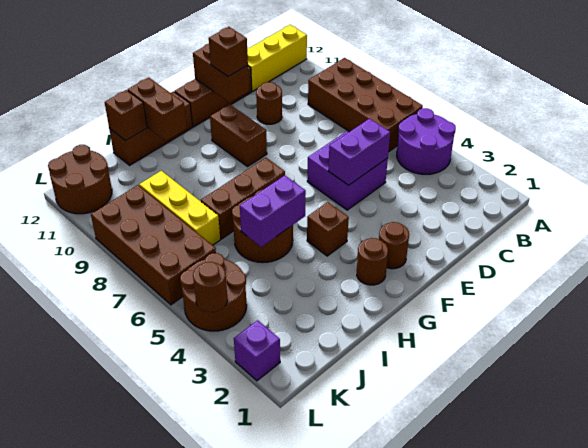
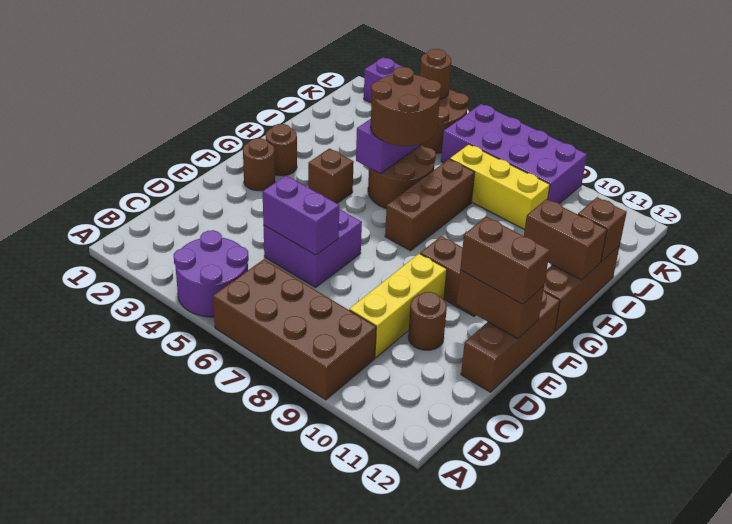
yellow 1x3 brick [247,25,307,91] -> yellow 1x3 brick moved to [349,254,447,358]
purple 1x2 brick [328,119,390,185] -> purple 1x2 brick turned to [263,175,339,255]
brown 1x1 brick [209,27,248,76] -> brown 1x2 brick [460,217,550,304]
brown 2x4 brick [91,185,216,305] -> purple 2x4 brick [441,104,587,204]
brown 2x2 round brick [48,145,112,214] -> brown 2x2 round brick moved to [371,67,441,146]

